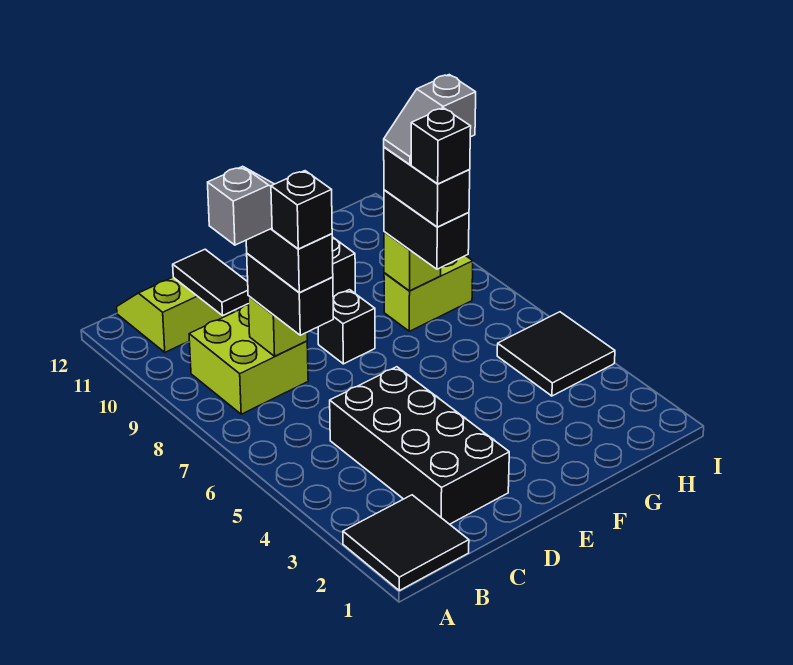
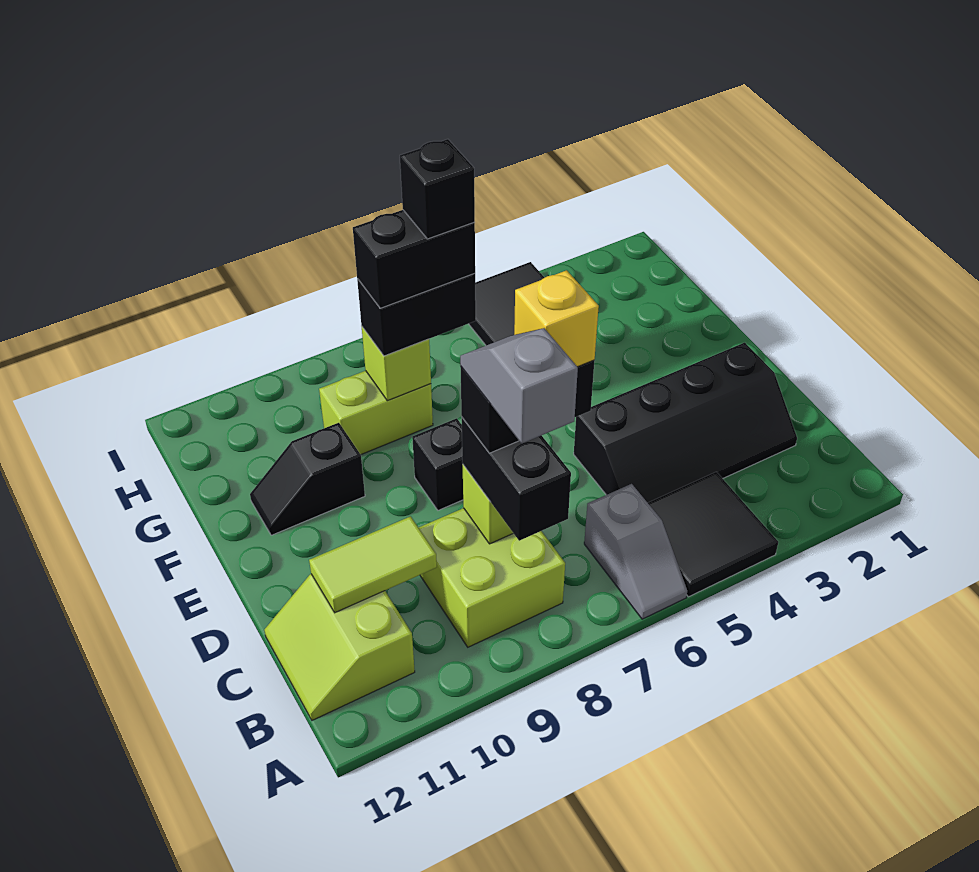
black 2x2 tile [343,495,469,591] -> black 2x2 tile moved to [648,472,778,597]
black 2x4 brick [330,367,509,524] -> black 2x4 slope [574,343,797,503]
black 1x2 brick [247,254,333,335] -> black 1x2 brick turned to [462,418,571,541]
black 1x1 brick [271,171,332,249] -> yellow 1x1 brick [514,270,599,367]
black 1x2 tile [173,249,248,315] -> lime 1x2 tile [309,516,437,613]
lime 1x2 brick [384,256,473,331] -> lime 1x2 brick turned to [319,371,433,454]
grey 1x2 slope [384,75,476,165] -> grey 1x2 slope moved to [584,484,687,619]

